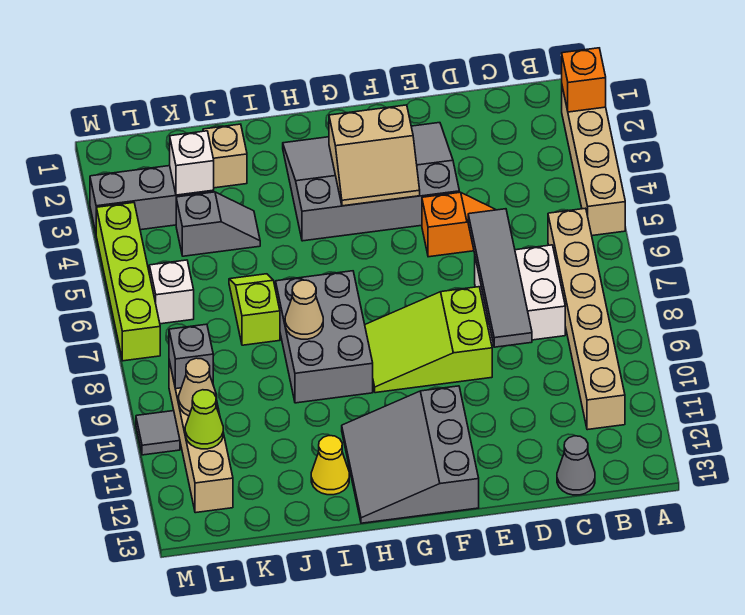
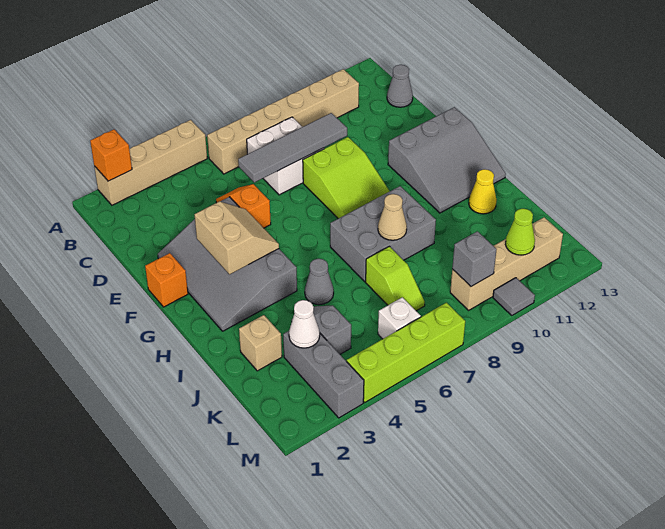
none -> orange 1x1 brick [145,253,188,307]
none -> grey 1x1 cone [305,259,334,305]
lime 1x2 slope [229,274,280,345] -> lime 1x2 slope turned to [366,246,425,311]
white 1x1 brick [170,131,214,195] -> white 1x1 cone [289,300,320,348]
tan 1x1 cone [179,358,217,416] -> none

